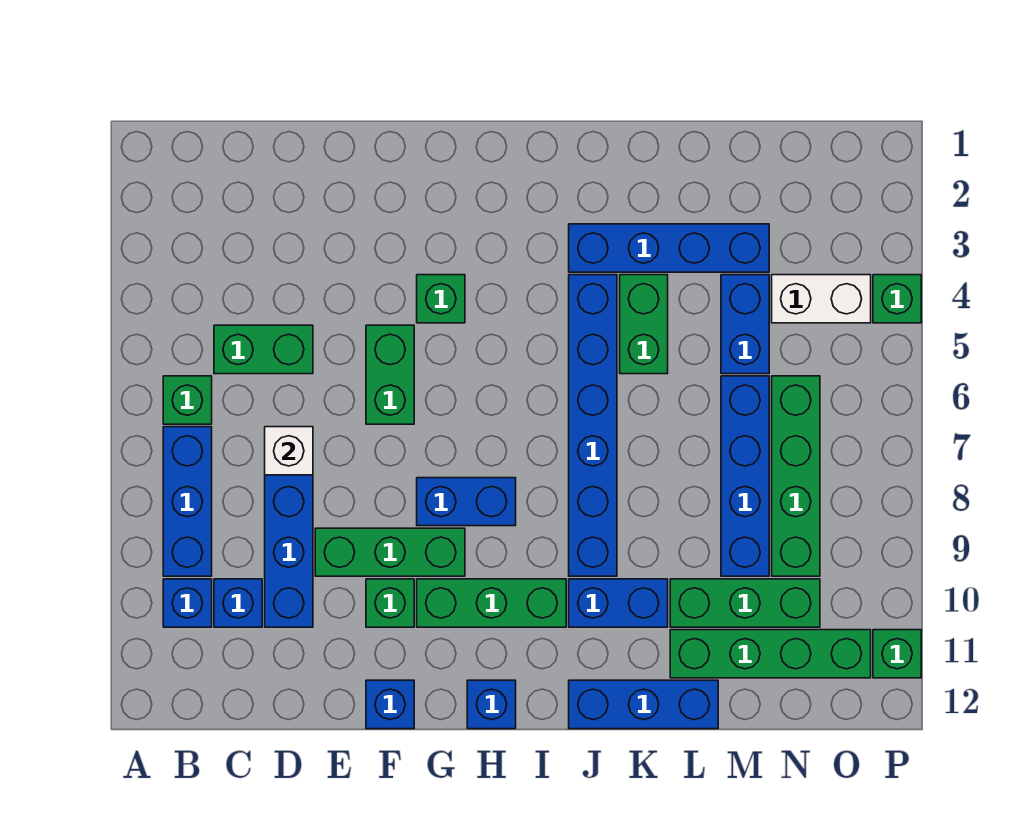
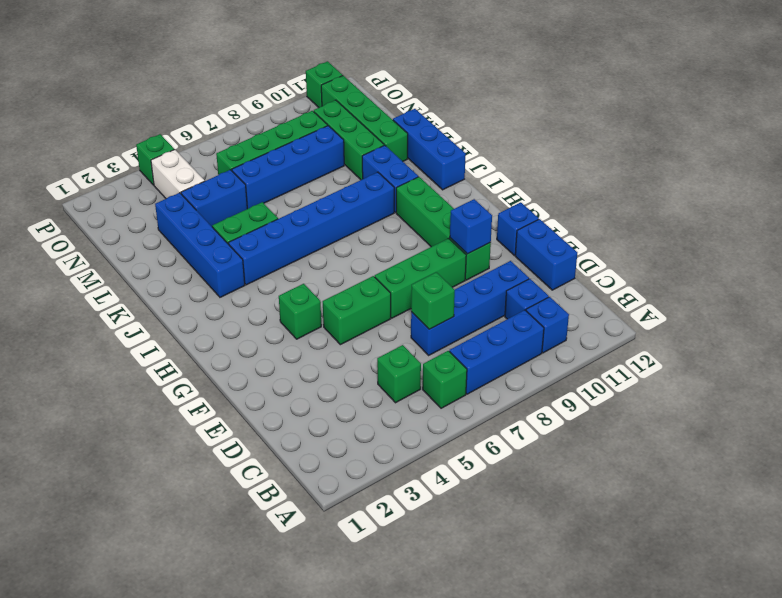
green 1x2 brick [214,325,313,374] -> green 1x1 brick [377,345,421,403]
white 1x1 brick [265,427,313,475] -> green 1x1 brick [411,272,455,329]
green 1x3 brick [315,528,465,576] -> green 1x3 brick turned to [375,239,466,318]
blue 1x2 brick [417,478,516,526] -> blue 1x2 brick moved to [515,219,577,290]
blue 1x1 brick [467,680,516,729] -> blue 1x1 brick moved to [450,199,492,254]

